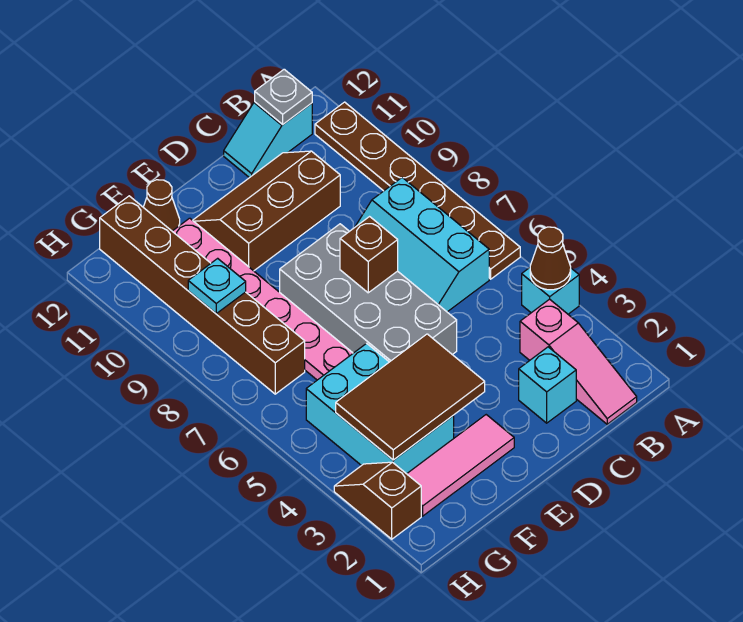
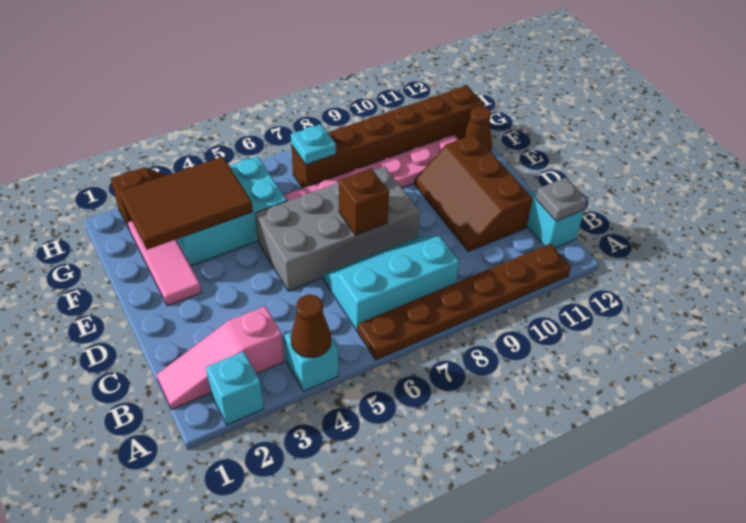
cyan 1x1 brick [519,347,576,423] -> cyan 1x1 brick moved to [206,351,264,425]
brown 2x3 slope [193,151,340,271] -> brown 2x3 slope turned to [415,134,533,251]
brown 2x3 tile [336,334,485,460] -> brown 2x3 tile turned to [120,157,253,250]
cyan 1x1 plate [188,258,246,313] -> cyan 1x1 plate moved to [291,124,336,165]

